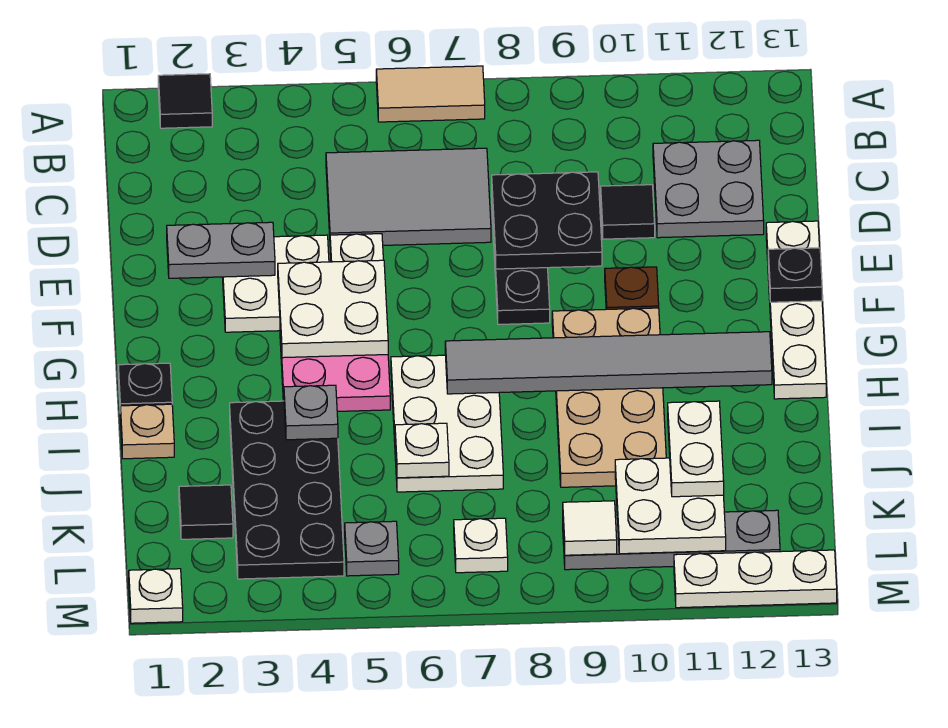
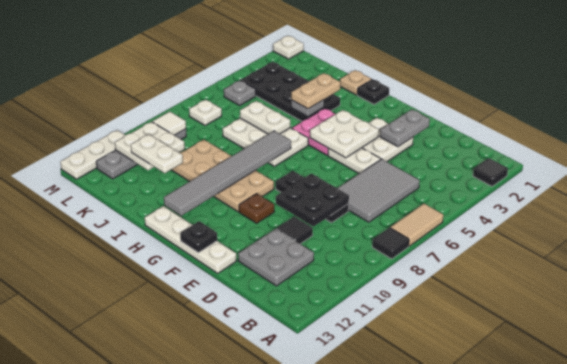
none -> tan 1x2 plate [291,73,341,109]
white 1x1 plate [395,423,449,478] -> white 1x2 plate [240,101,290,134]
black 1x1 tile [179,485,233,539] -> black 1x1 tile moved to [372,228,409,259]

